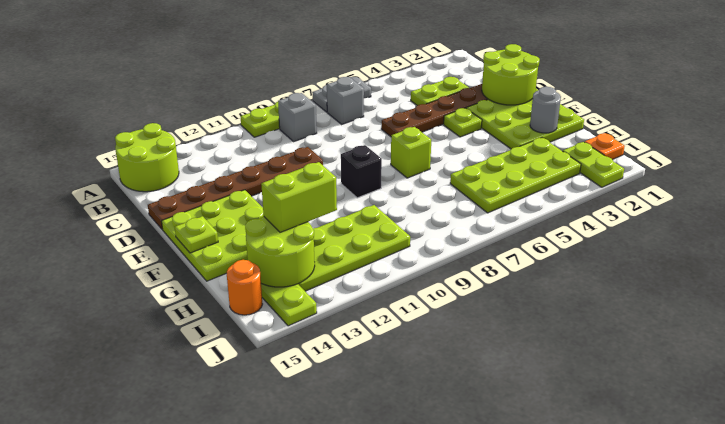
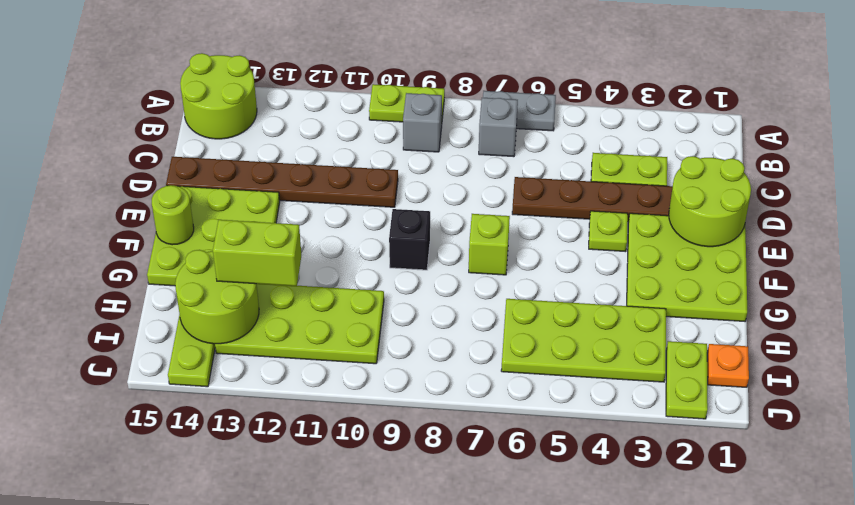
lime 1x1 plate [175,216,218,253] -> lime 1x1 round brick [152,185,194,245]
grey 1x1 round brick [530,87,561,133] -> none
orange 1x1 round brick [227,260,262,315] -> none

